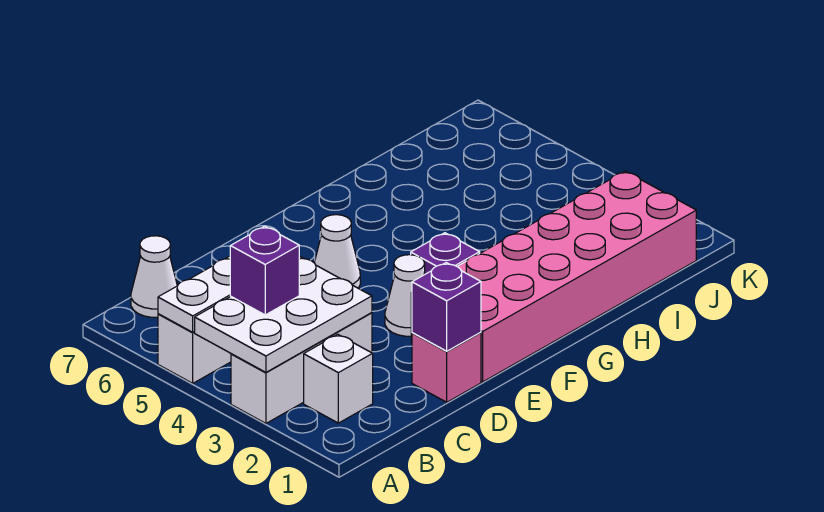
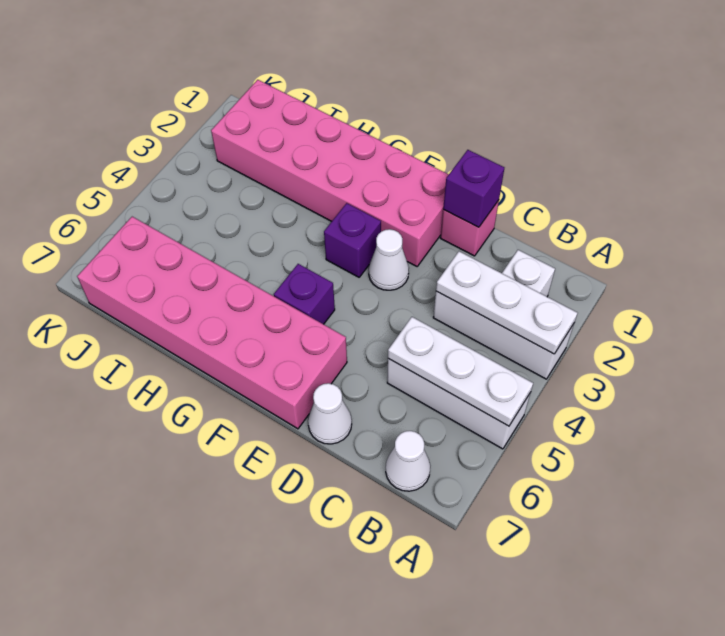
white 2x3 plate [195,257,372,372] -> white 1x3 plate [436,251,577,354]
purple 1x1 brick [230,226,299,315] -> purple 1x1 brick moved to [274,264,335,324]
white 1x1 cone [314,215,360,288] -> white 1x1 cone moved to [308,383,352,444]
none -> pink 2x6 brick [77,217,347,429]

